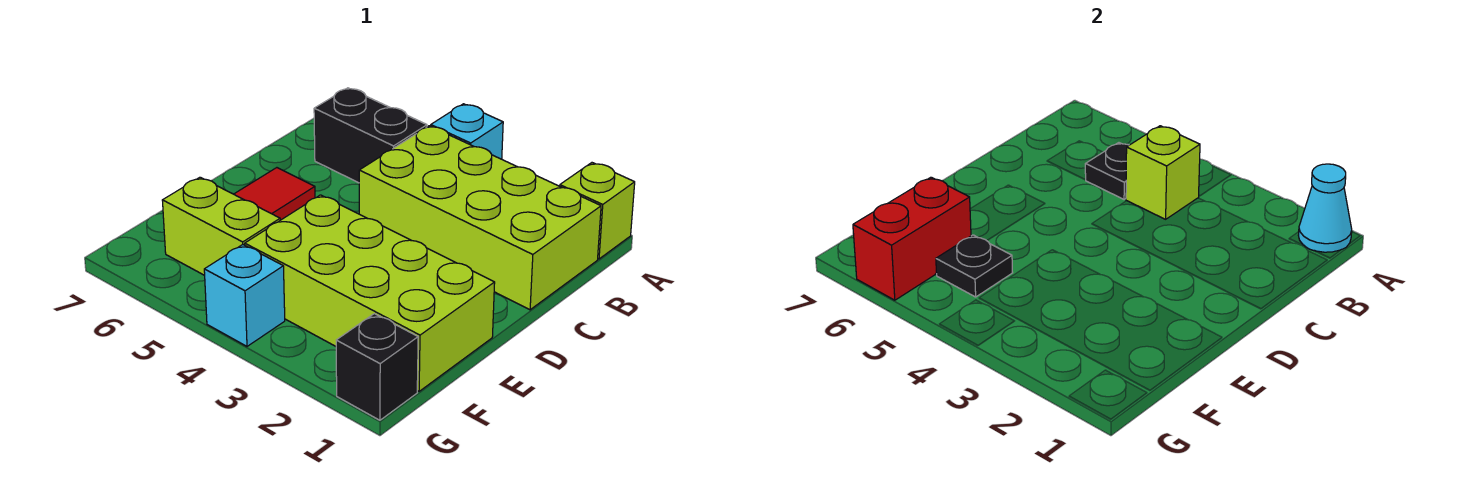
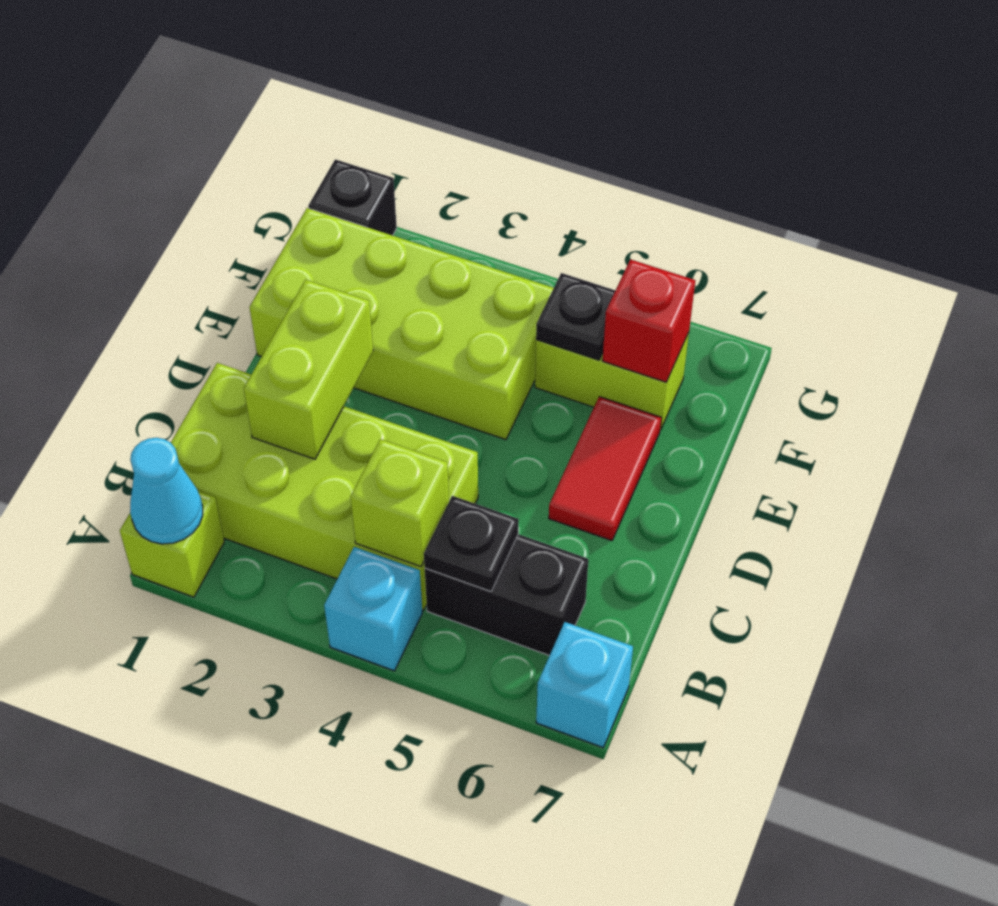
none -> lime 1x2 brick [244,280,373,459]
red 1x2 brick [853,177,971,300] -> red 1x1 brick [602,259,695,382]
cyan 1x1 brick [204,245,285,346] -> cyan 1x1 brick moved to [536,622,633,748]

